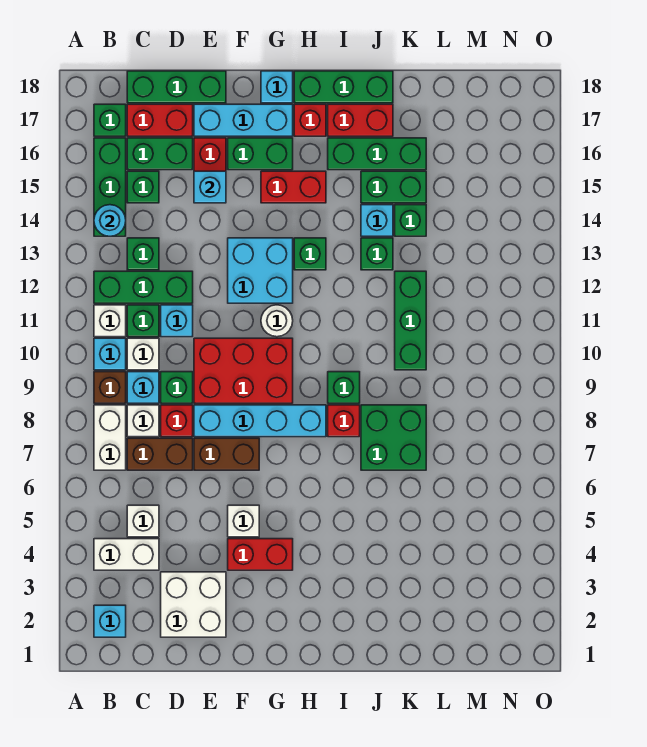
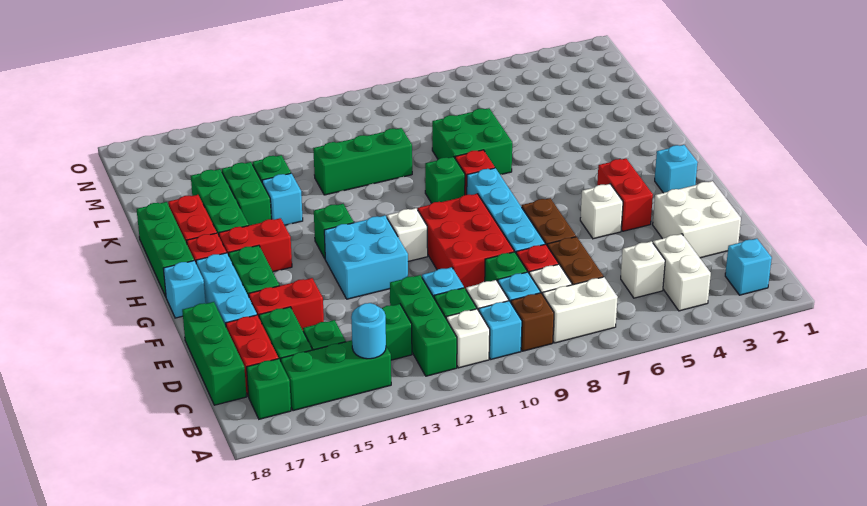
cyan 1x1 brick [194,171,226,203] -> cyan 1x1 brick moved to [655,145,698,193]
white 1x1 round brick [261,305,293,337] -> white 1x1 brick [387,208,428,261]
red 1x2 brick [261,171,326,203] -> red 1x2 brick turned to [219,218,292,272]
green 1x1 brick [361,238,393,270] -> none

